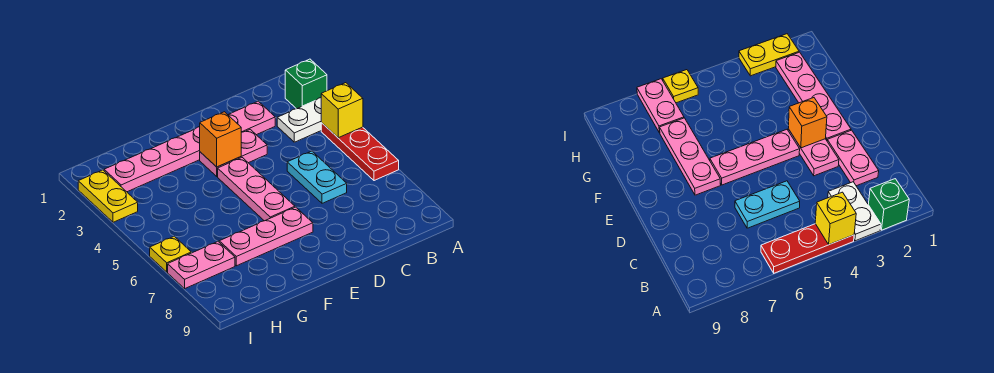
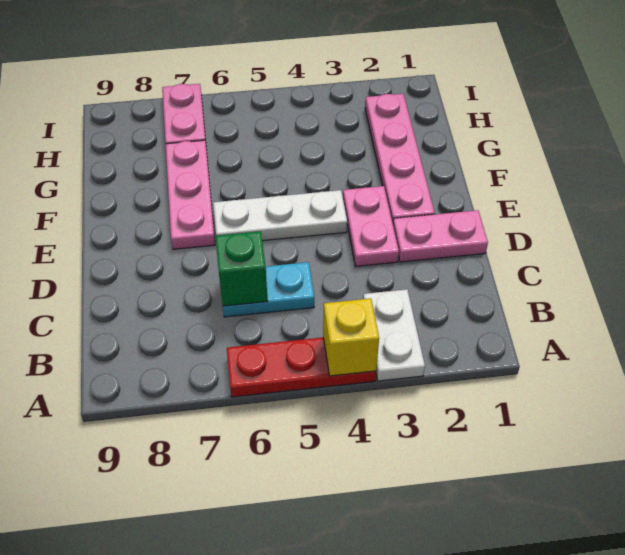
green 1x1 brick [285,59,327,109] -> green 1x1 brick moved to [215,231,268,306]
pink 1x2 plate [228,101,275,135] -> pink 1x2 plate turned to [393,210,488,262]
orange 1x1 brick [200,112,241,167] -> none
pink 1x3 plate [218,158,295,221] -> white 1x3 plate [213,190,347,241]
yellow 1x2 plate [78,170,138,222] -> none
yellow 1x1 plate [150,236,191,272] -> none

